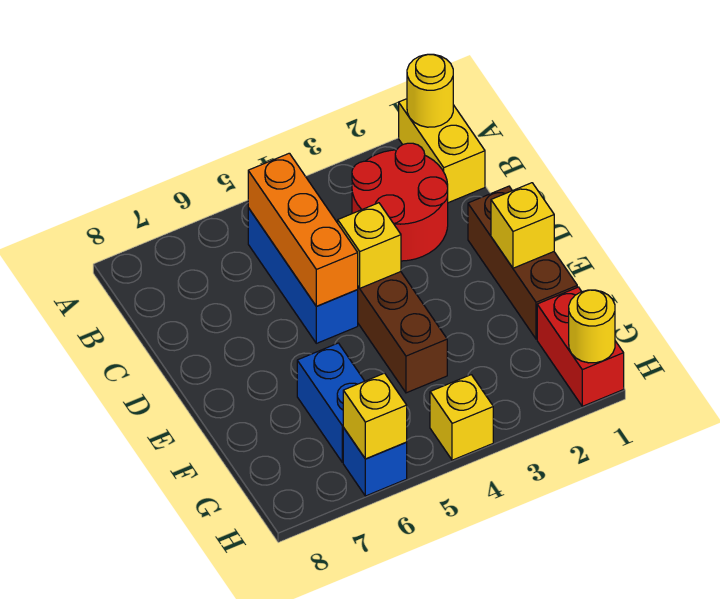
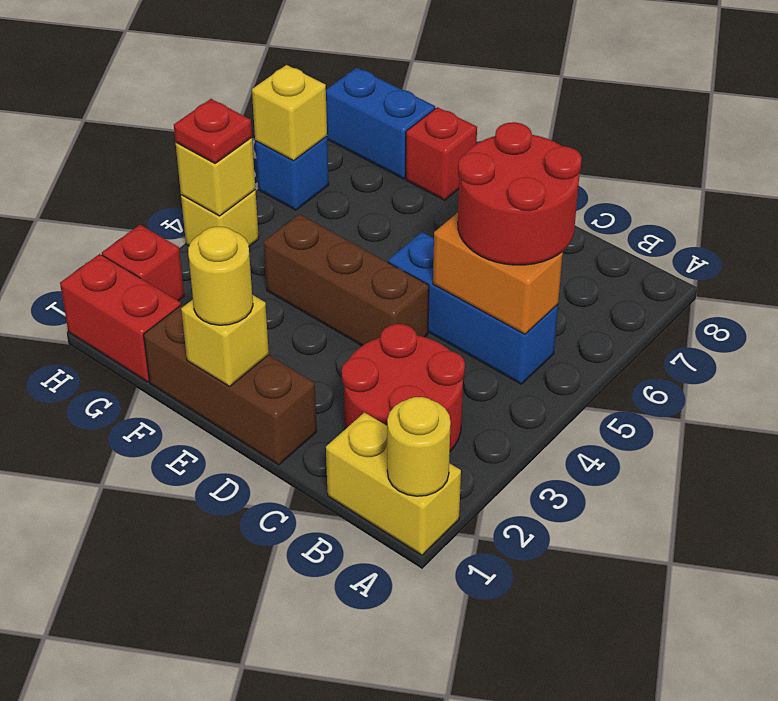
orange 1x3 brick [248,153,358,306] -> orange 1x2 brick [433,213,563,334]
none -> red 2x2 round brick [458,122,582,265]
yellow 1x1 brick [338,203,401,288] -> yellow 1x1 brick moved to [176,138,255,216]
blue 1x2 brick [297,343,364,462] -> blue 1x2 brick moved to [326,68,435,179]
none -> red 1x1 brick [406,107,477,200]
yellow 1x1 round brick [569,290,615,363] -> yellow 1x1 round brick moved to [188,227,253,325]
none -> red 1x1 brick [102,225,184,301]
none -> red 1x1 plate [174,99,252,164]

